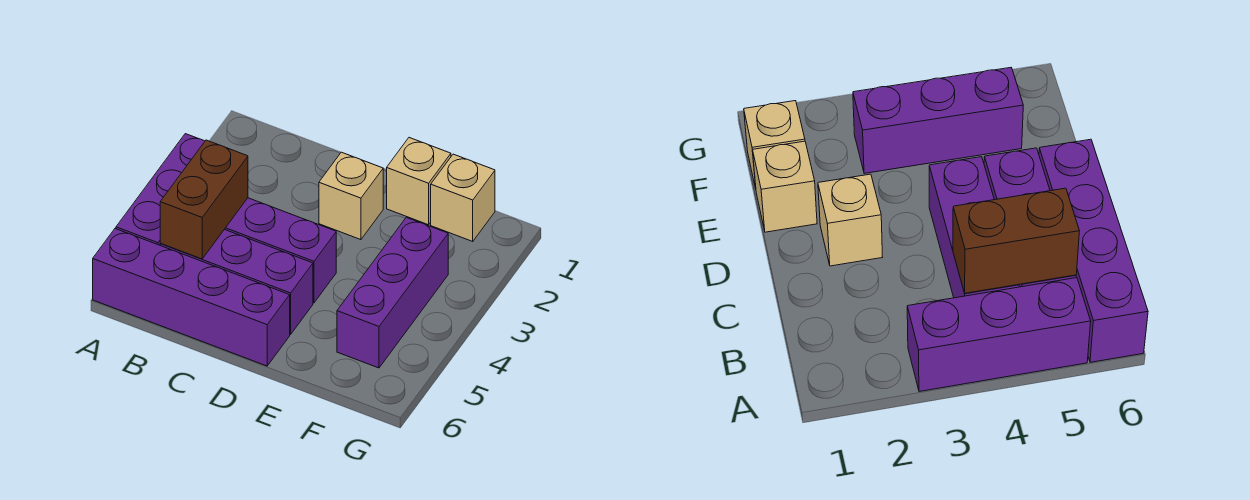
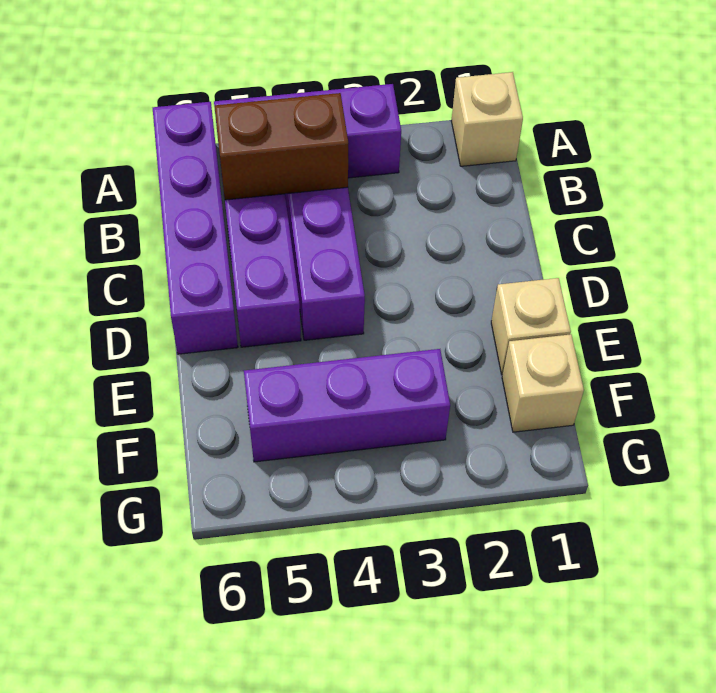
tan 1x1 brick [319,152,383,240] -> tan 1x1 brick moved to [451,72,523,166]

